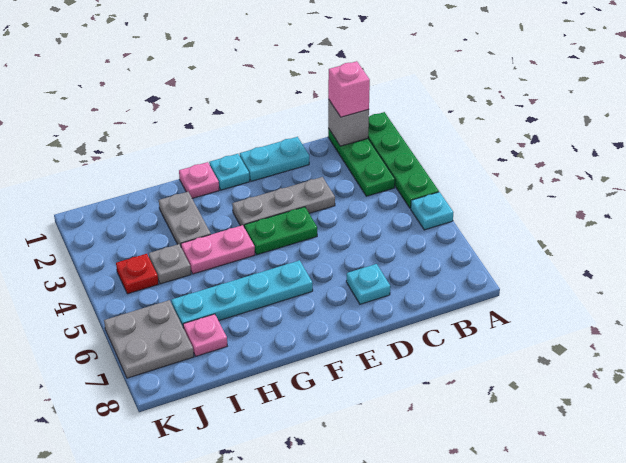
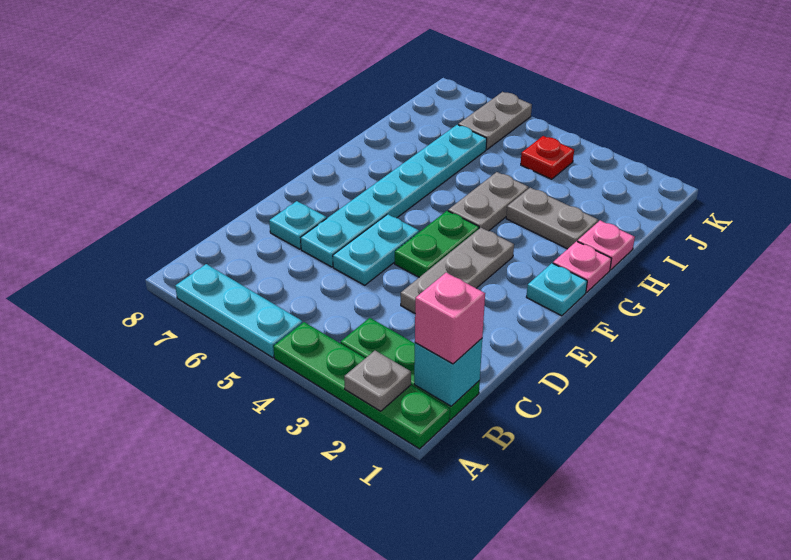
cyan 1x1 plate [411,192,453,230] -> cyan 1x3 plate [175,264,303,358]
grey 1x1 brick [328,99,369,146] -> cyan 1x1 brick [414,339,482,406]
cyan 1x2 plate [240,137,309,181] -> cyan 1x2 plate moved to [333,214,419,285]
cyan 1x4 plate [171,260,313,326] -> cyan 1x6 plate [301,125,487,267]
pink 1x2 plate [181,225,255,274] -> grey 1x2 plate [448,172,528,231]
grey 1x1 plate [149,244,191,284] -> grey 1x1 plate moved to [344,351,411,411]
pink 1x1 plate [183,314,227,356] -> pink 1x1 plate moved to [577,220,635,270]
grey 2x2 plate [104,300,194,378] -> grey 1x2 plate [458,92,532,149]

